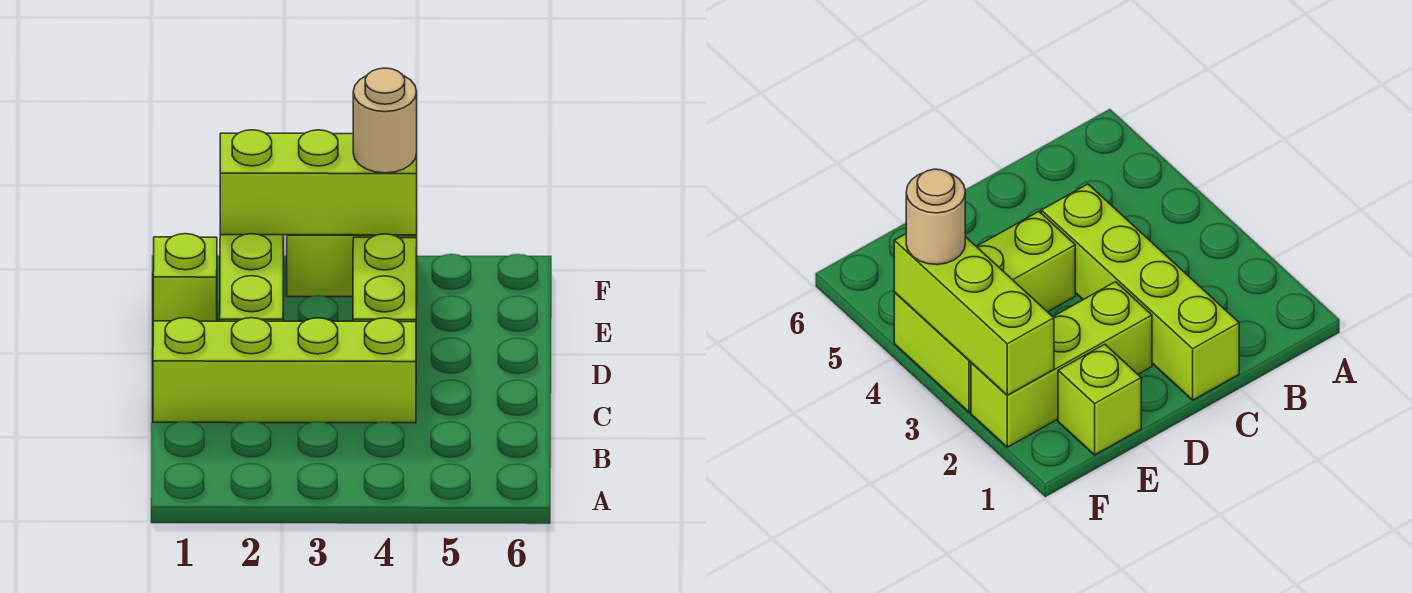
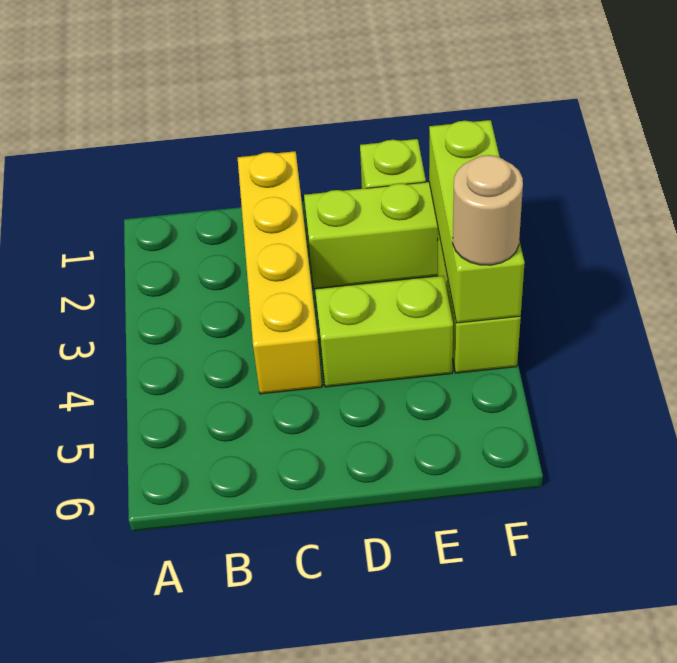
lime 1x4 brick [153,318,416,423] -> yellow 1x4 brick [238,151,322,394]

